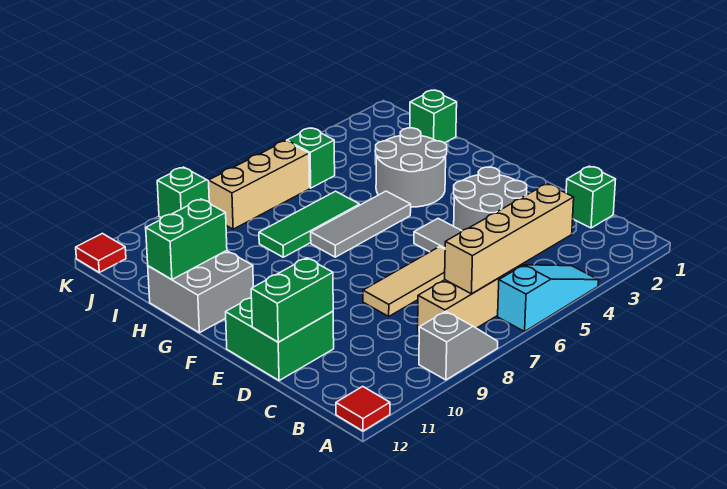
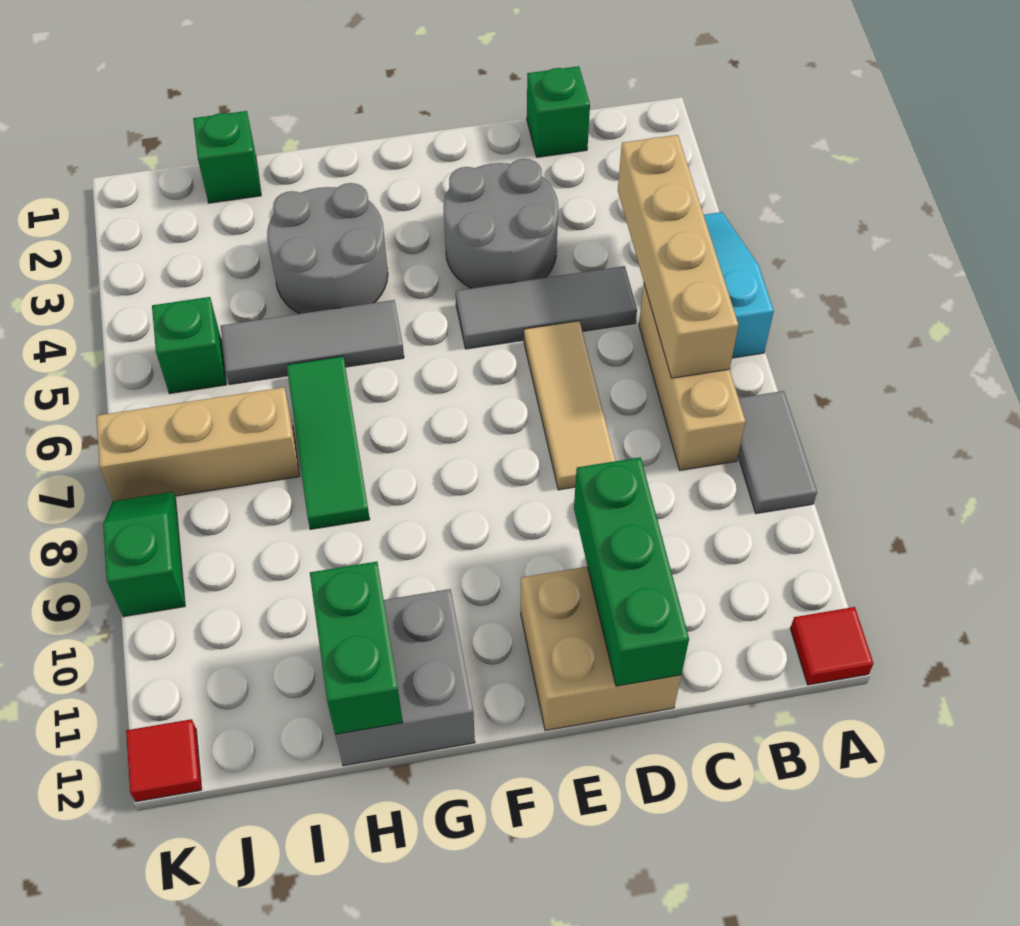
grey 1x2 slope [419,311,498,380] -> grey 1x2 tile [738,391,817,514]
green 2x2 brick [226,298,334,381] -> tan 2x2 brick [521,566,681,731]
green 1x2 brick [251,258,333,342] -> green 1x3 brick [574,457,689,686]
grey 1x3 tile [311,191,411,257] -> grey 1x3 tile turned to [221,300,404,384]
tan 1x3 brick [209,141,310,229] -> tan 1x3 brick turned to [96,387,300,501]

